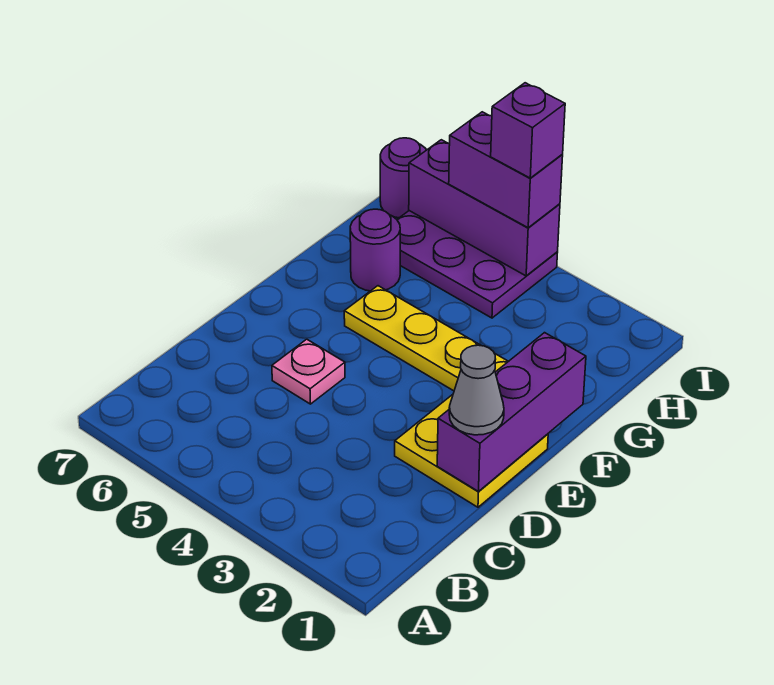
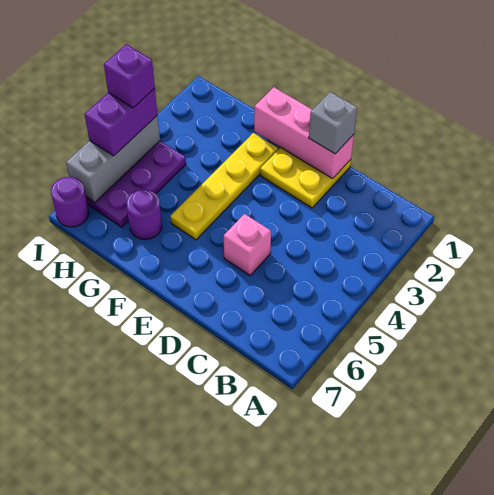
purple 1x3 brick [437,333,586,491] -> pink 1x3 brick [254,87,354,179]
grey 1x1 cone [449,345,504,435] -> grey 1x1 brick [309,92,357,154]
pink 1x1 plate [272,339,345,404] -> pink 1x1 brick [224,214,271,275]
purple 1x3 brick [409,140,560,276] -> grey 1x3 brick [66,116,160,202]

